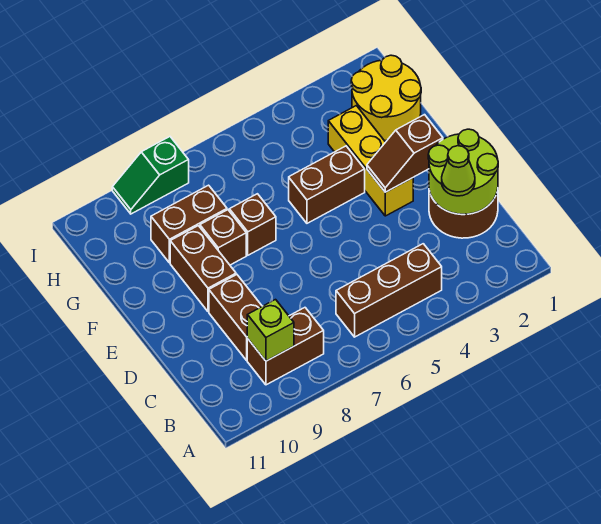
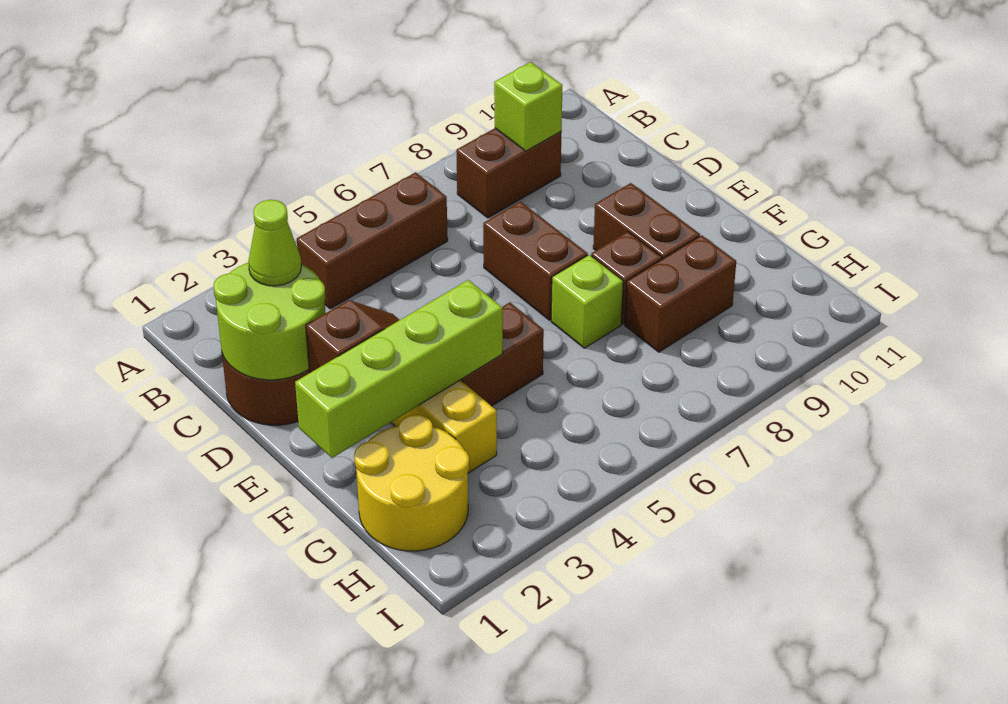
brown 1x2 brick [209,275,262,360] -> brown 1x2 brick moved to [483,202,588,320]
none -> lime 1x4 brick [295,280,503,458]
brown 1x1 brick [229,194,276,255] -> lime 1x1 brick [551,255,623,348]
green 1x2 slope [112,137,189,214] -> none

